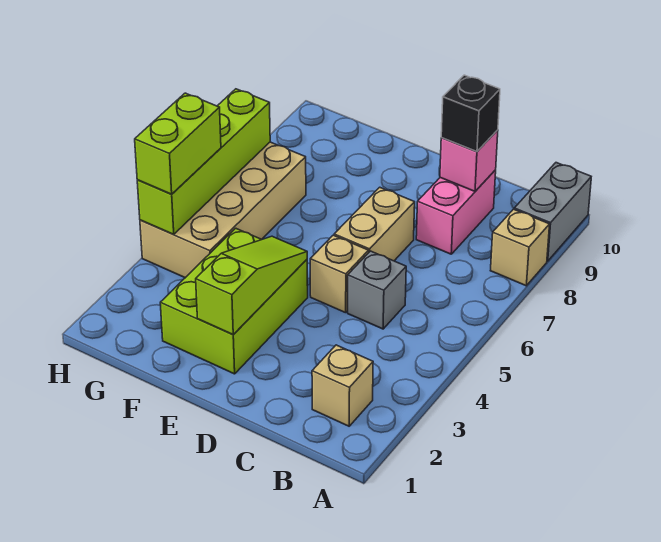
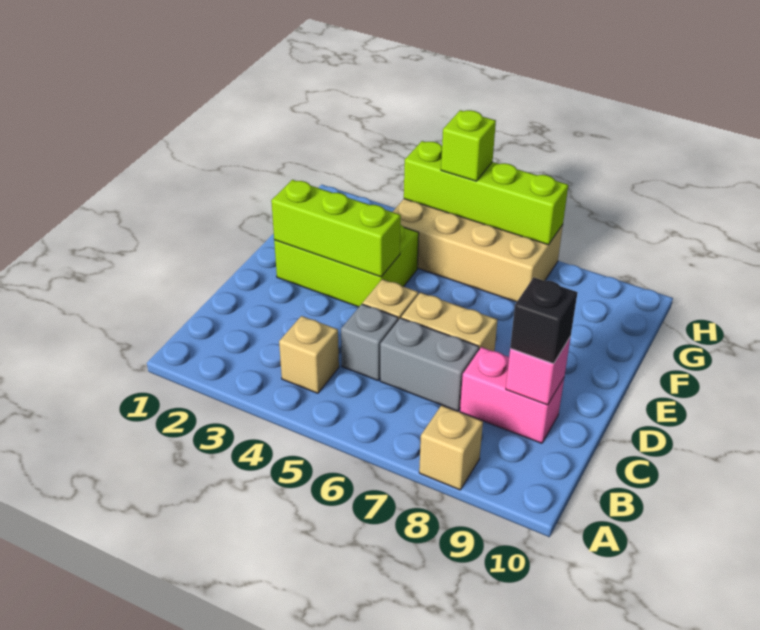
grey 1x2 brick [514,163,591,261] -> grey 1x2 brick moved to [380,318,479,411]
tan 1x1 brick [312,345,373,426] -> tan 1x1 brick moved to [279,316,339,393]
lime 1x3 slope [196,236,307,335] -> lime 1x3 brick [271,180,401,277]
lime 1x2 brick [135,93,221,194] -> lime 1x1 brick [441,110,496,181]

